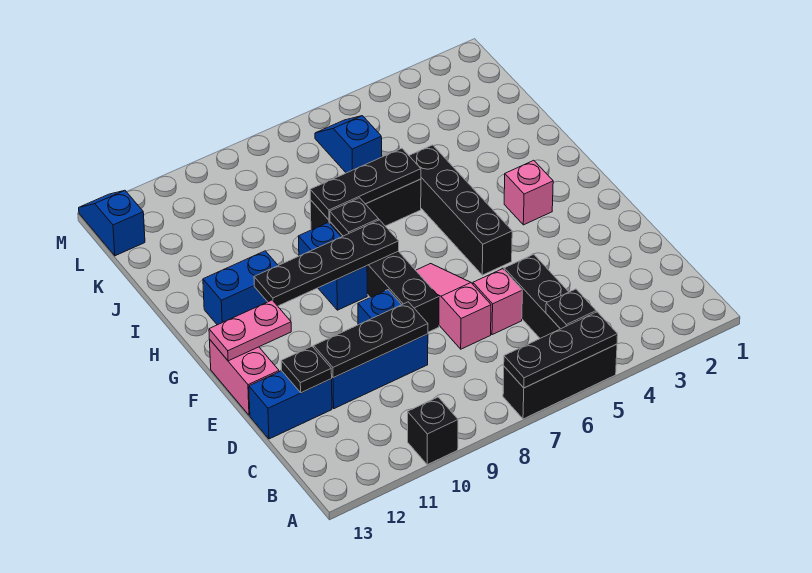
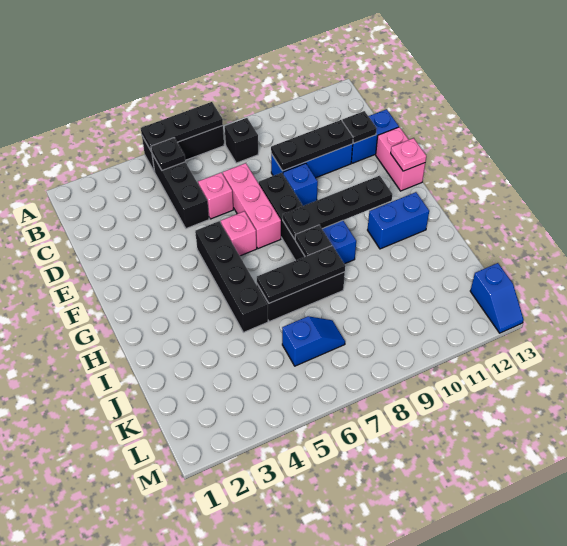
black 1x1 brick [408,397,458,465] -> black 1x1 brick moved to [225,118,258,163]
pink 1x3 slope [416,264,491,349] -> pink 1x3 brick [223,163,281,249]
pink 1x2 plate [209,300,291,361] -> pink 1x1 plate [391,138,426,171]
pink 1x1 brick [504,160,553,225] -> pink 1x1 brick moved to [221,211,257,256]
blue 1x2 slope [315,116,382,173] -> blue 1x2 slope turned to [282,316,345,366]

